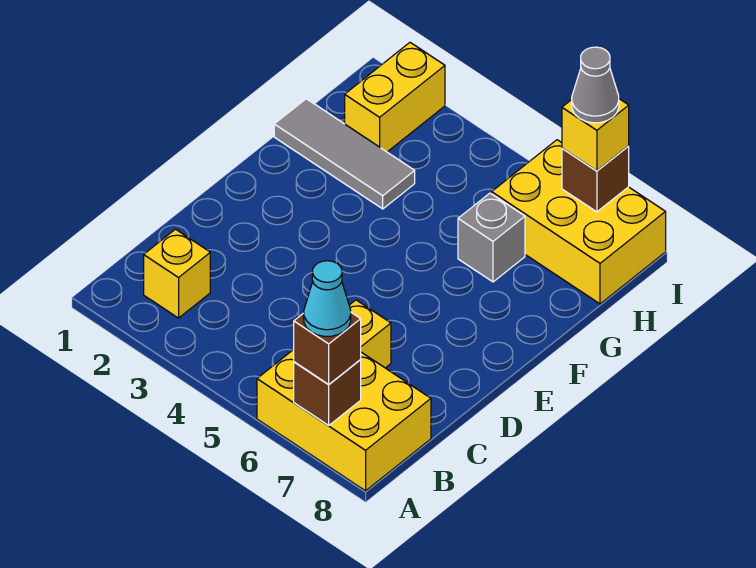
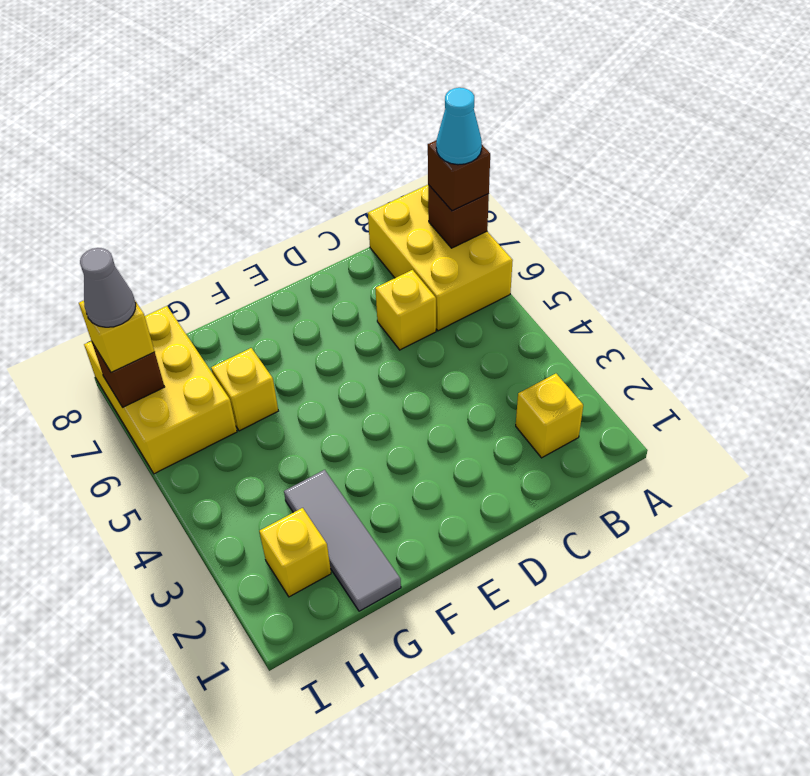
grey 1x1 brick [458,193,525,282] -> yellow 1x1 brick [211,348,278,431]
yellow 1x2 brick [345,43,445,152] -> yellow 1x1 brick [259,508,331,597]

